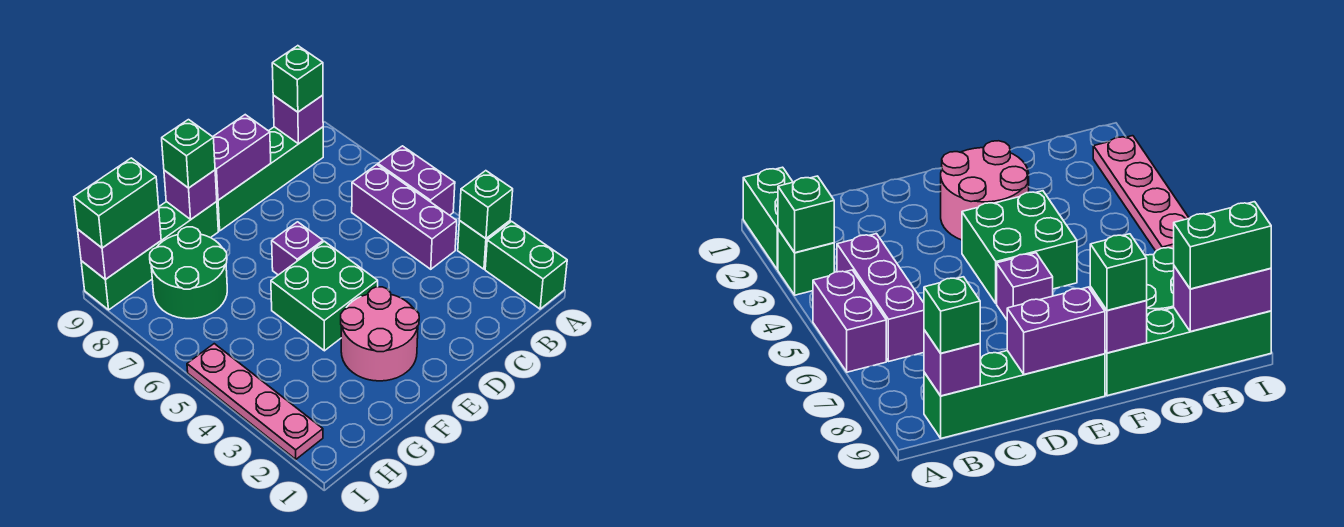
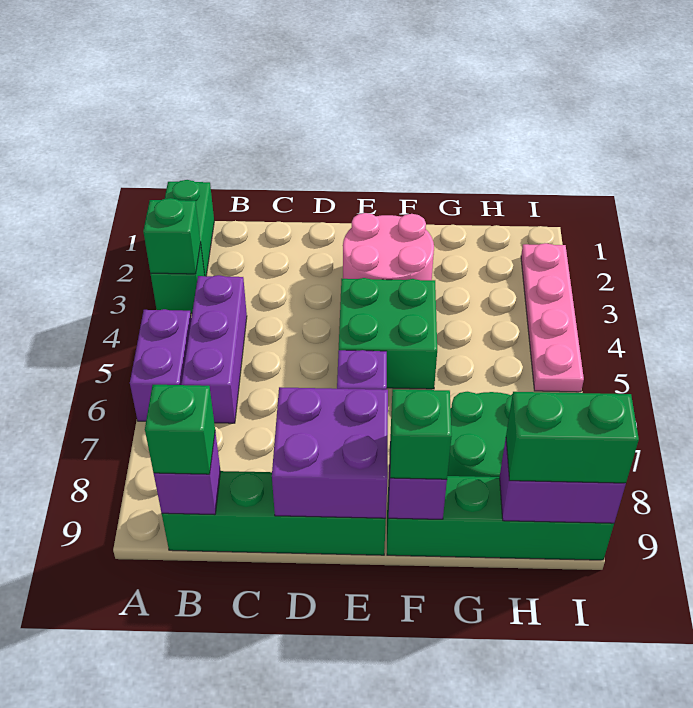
purple 1x2 brick [213,115,271,200] -> purple 2x2 brick [272,387,388,518]

